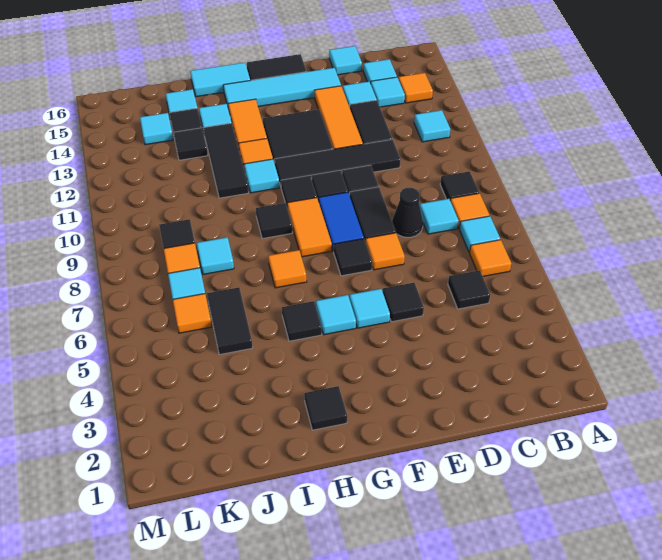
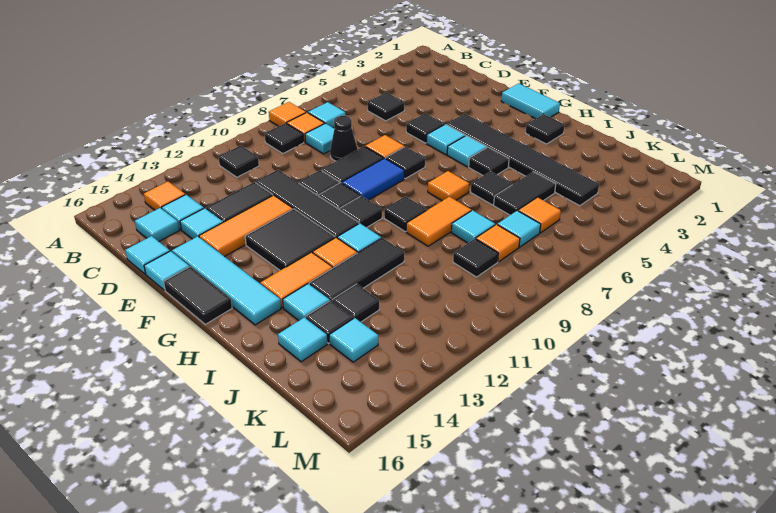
orange 1x1 tile [470,240,511,276] -> orange 1x1 tile moved to [269,102,306,126]
none -> black 1x1 tile [219,145,259,177]
cyan 1x1 tile [414,110,450,142] -> cyan 1x1 tile moved to [144,251,189,290]
none -> black 1x6 tile [446,114,599,206]
orange 1x2 tile [287,198,332,257] -> orange 1x2 tile moved to [406,197,471,246]
cyan 1x2 tile [190,63,250,97] -> cyan 1x2 tile moved to [501,83,560,119]
none -> black 1x1 tile [471,171,512,205]

